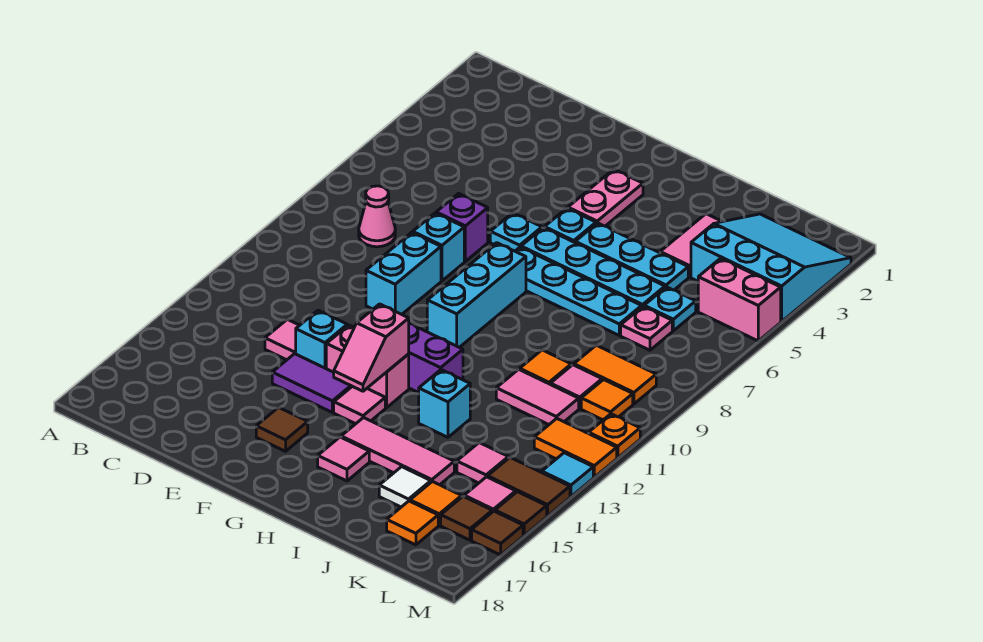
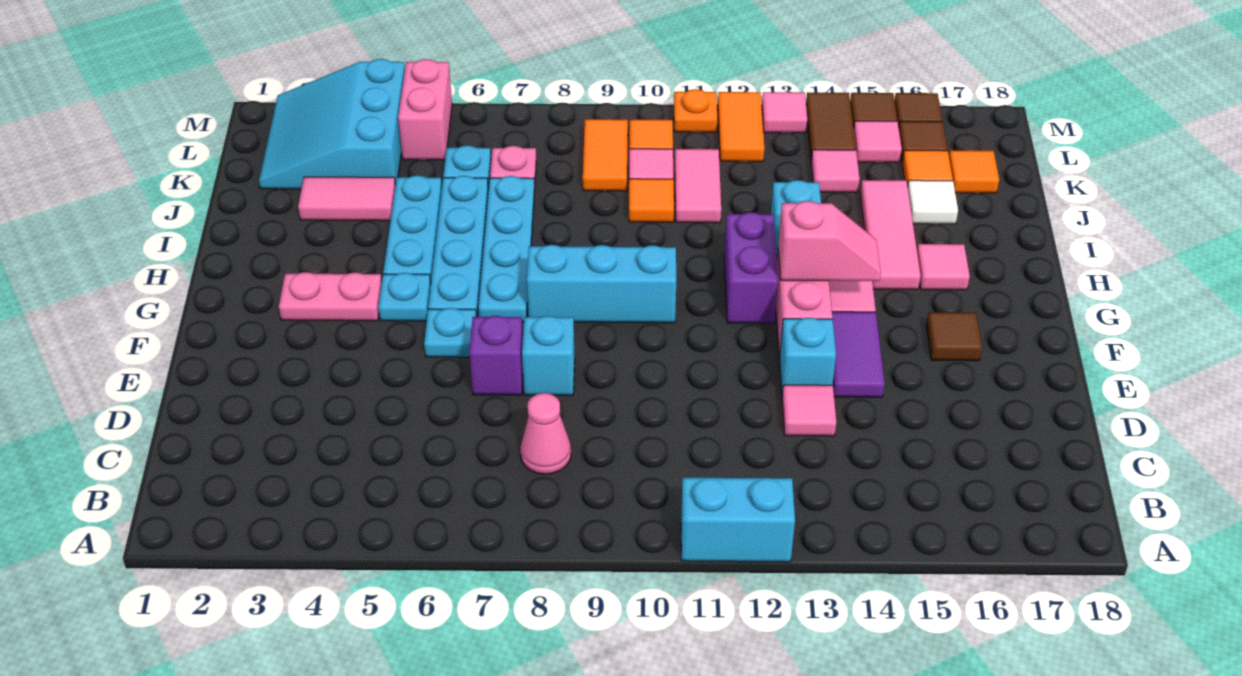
cyan 1x2 brick [366,232,441,314] -> cyan 1x2 brick moved to [681,478,795,562]
cyan 1x1 tile [542,453,593,497] -> pink 1x1 tile [762,92,807,133]

